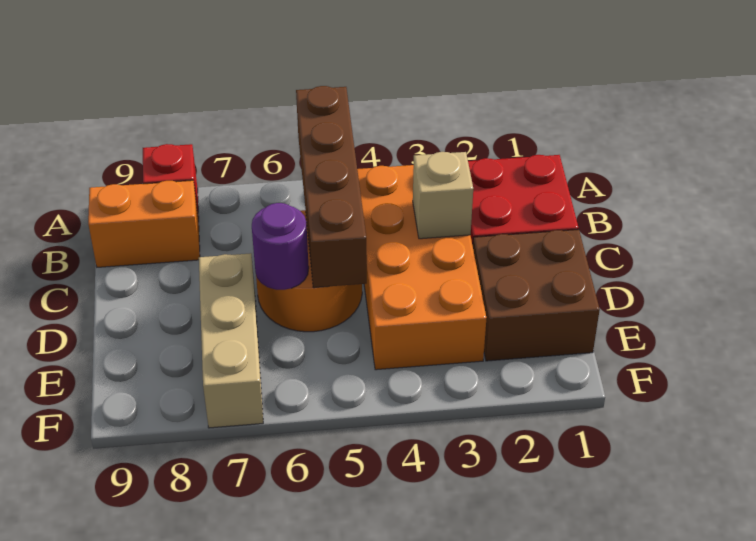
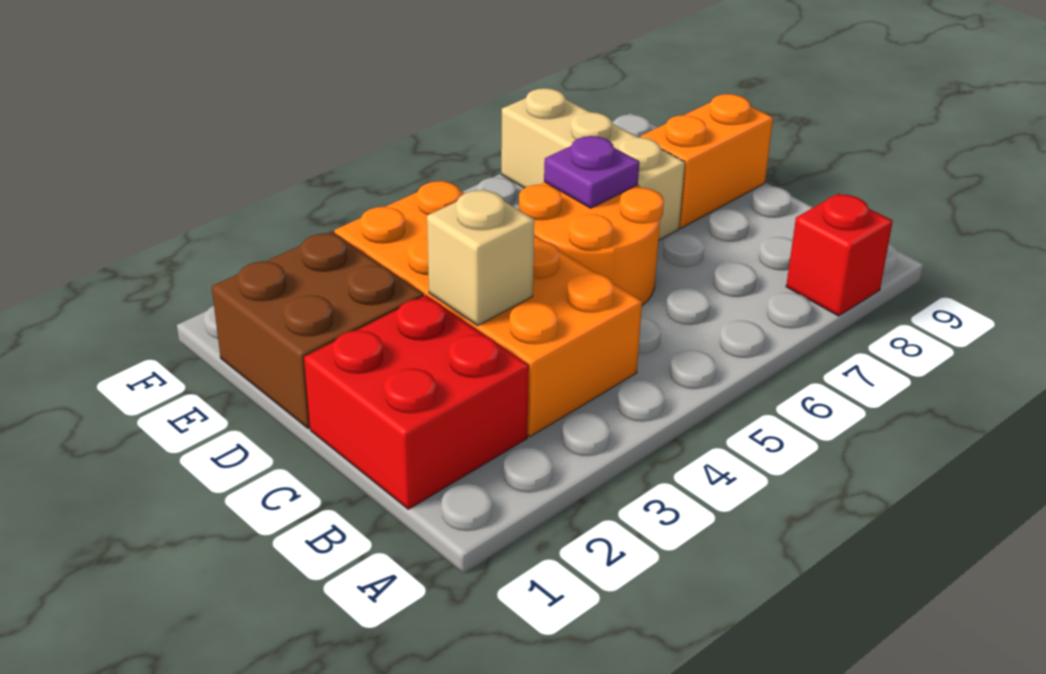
brown 1x4 brick [296,86,367,288] -> none
orange 1x2 brick [88,180,200,267] -> orange 1x2 brick moved to [640,94,773,228]
purple 1x1 round brick [252,203,309,290] -> purple 1x1 plate [544,136,639,208]

